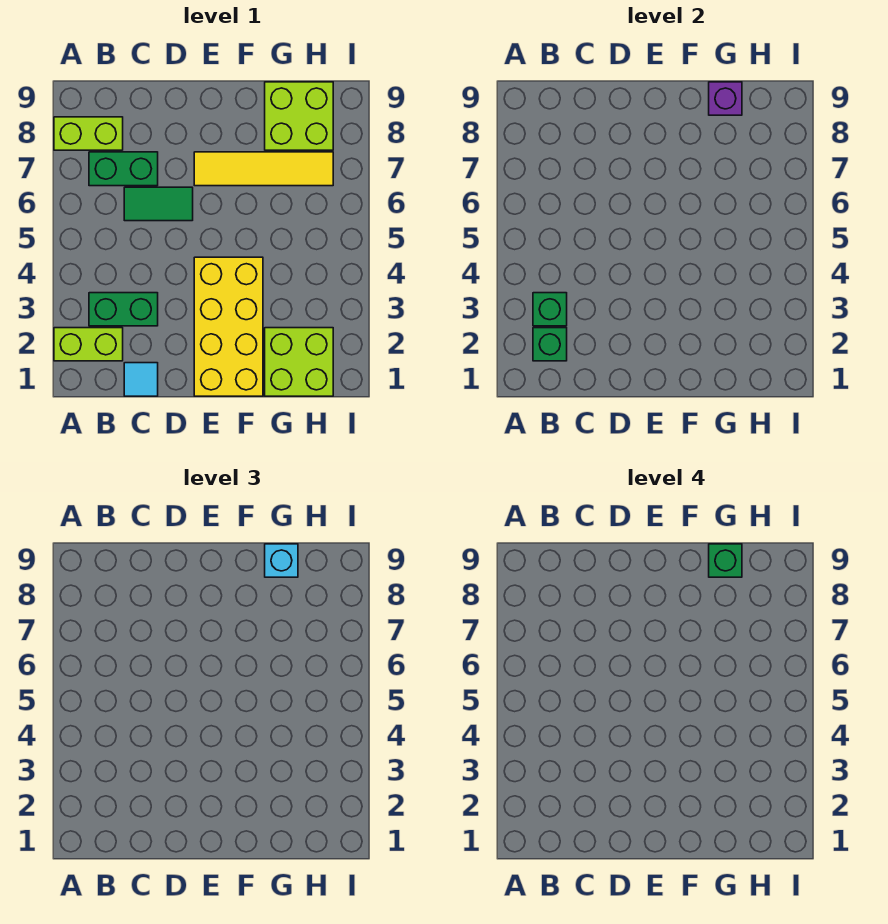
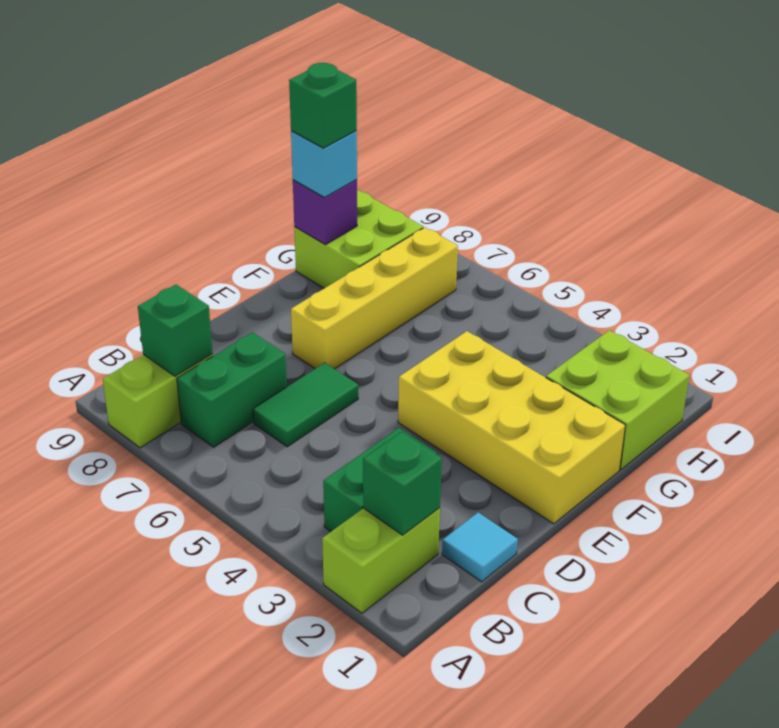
green 1x1 brick [533,293,567,326] -> green 1x1 brick moved to [138,285,213,376]
yellow 1x4 tile [194,152,333,186] -> yellow 1x4 brick [291,227,458,369]

